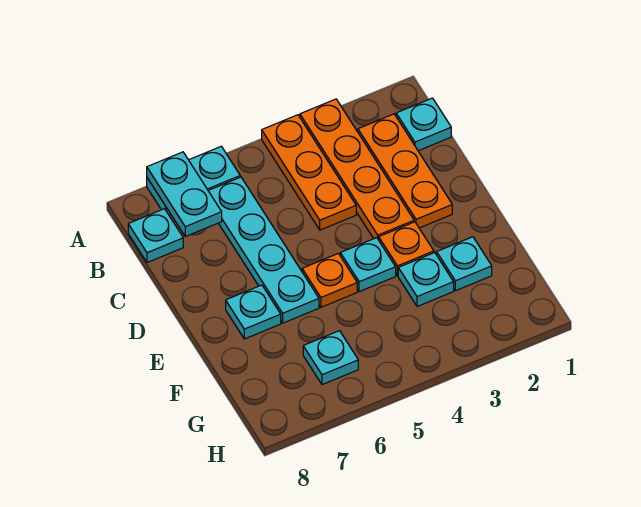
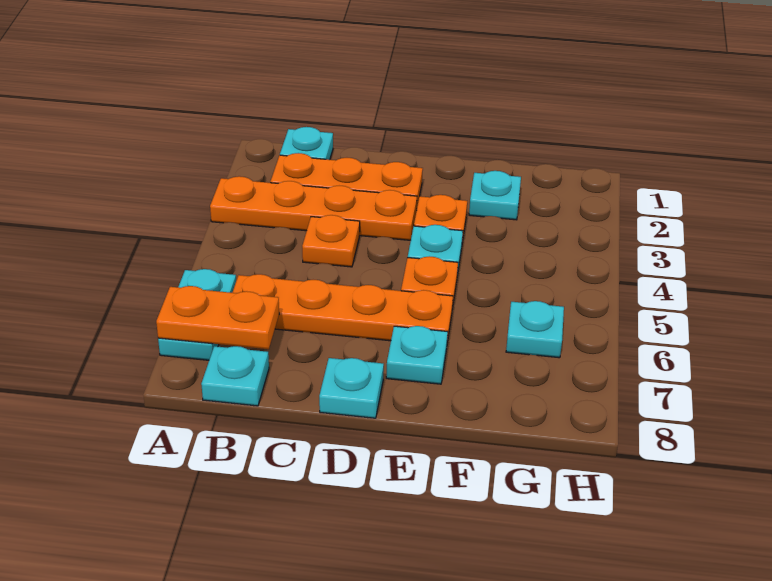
orange 1x3 plate [262,115,356,230] -> orange 1x1 plate [302,215,360,267]
cyan 1x2 plate [147,152,222,236] -> orange 1x2 plate [156,286,279,349]
cyan 1x4 plate [208,177,319,323] -> orange 1x4 plate [232,274,453,343]
cyan 1x1 plate [398,253,454,307] -> cyan 1x1 plate moved to [319,358,384,418]

